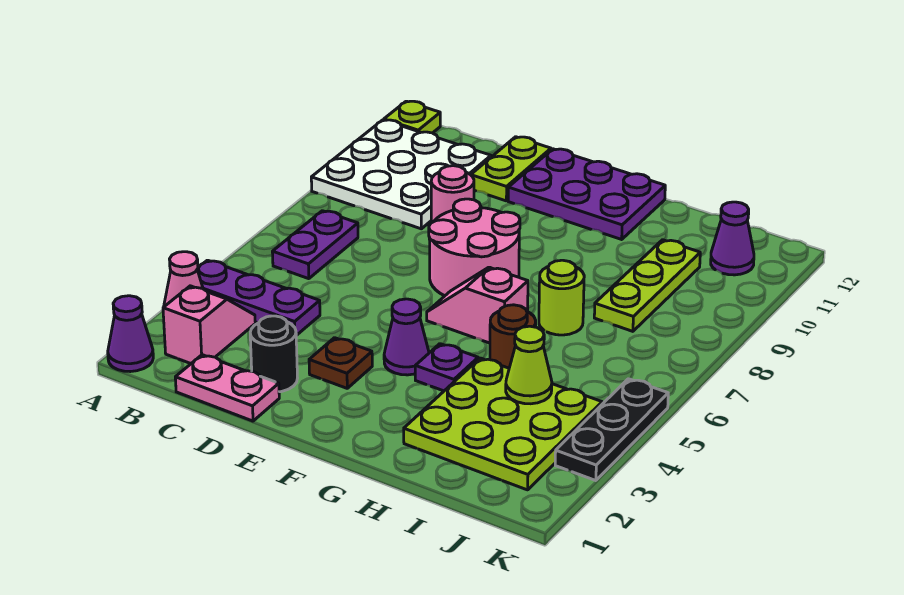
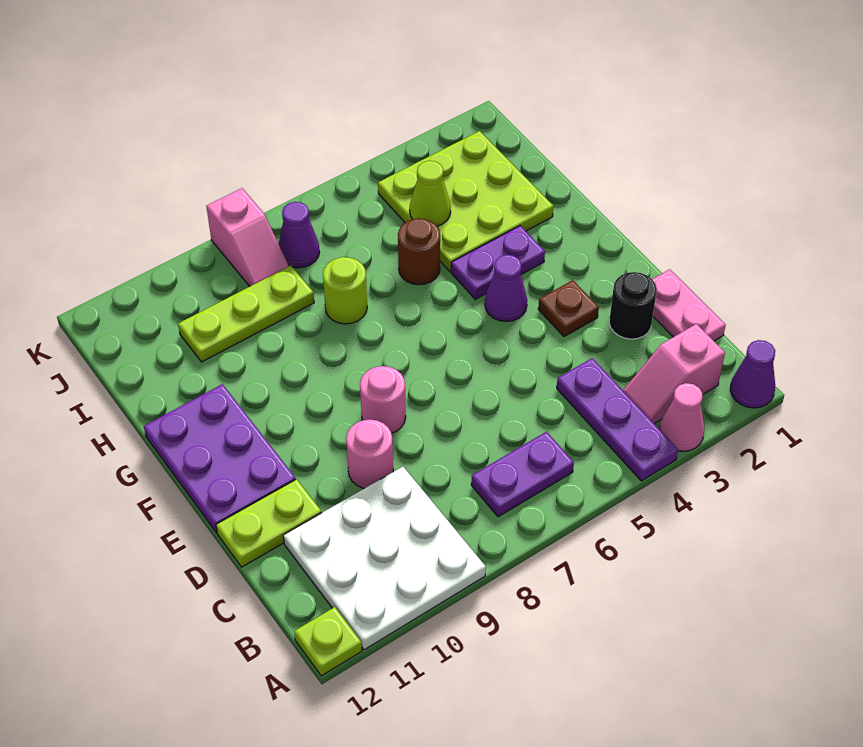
pink 2x2 round brick [429,199,520,296] -> pink 1x1 round brick [360,366,406,433]
pink 1x2 slope [427,267,528,343] -> pink 1x2 slope moved to [206,188,289,286]
purple 1x1 plate [415,344,478,391] -> purple 1x2 plate [451,226,545,299]
purple 1x1 cone [711,202,754,275] -> purple 1x1 cone moved to [278,202,320,268]
black 1x3 plate [555,379,668,481] -> none

